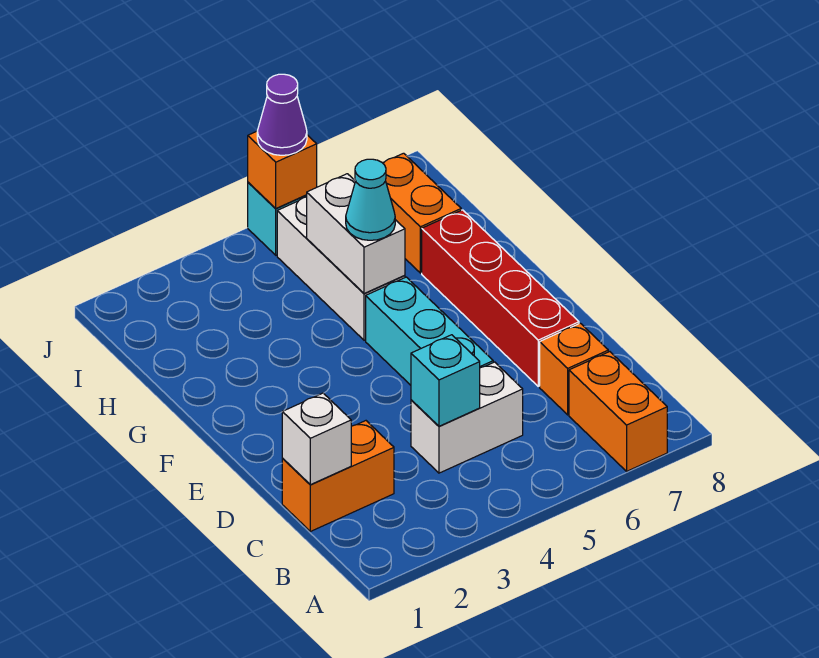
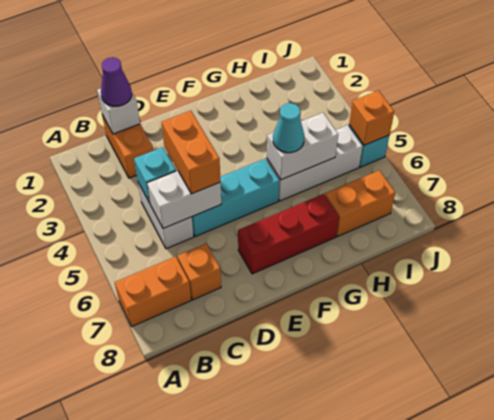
none -> white 1x2 brick [147,171,221,228]
none -> orange 1x2 brick [161,111,221,194]
red 1x4 brick [422,210,579,386] -> red 1x3 brick [238,194,339,274]
purple 1x1 cone [257,74,307,155] -> purple 1x1 cone moved to [101,57,132,106]

